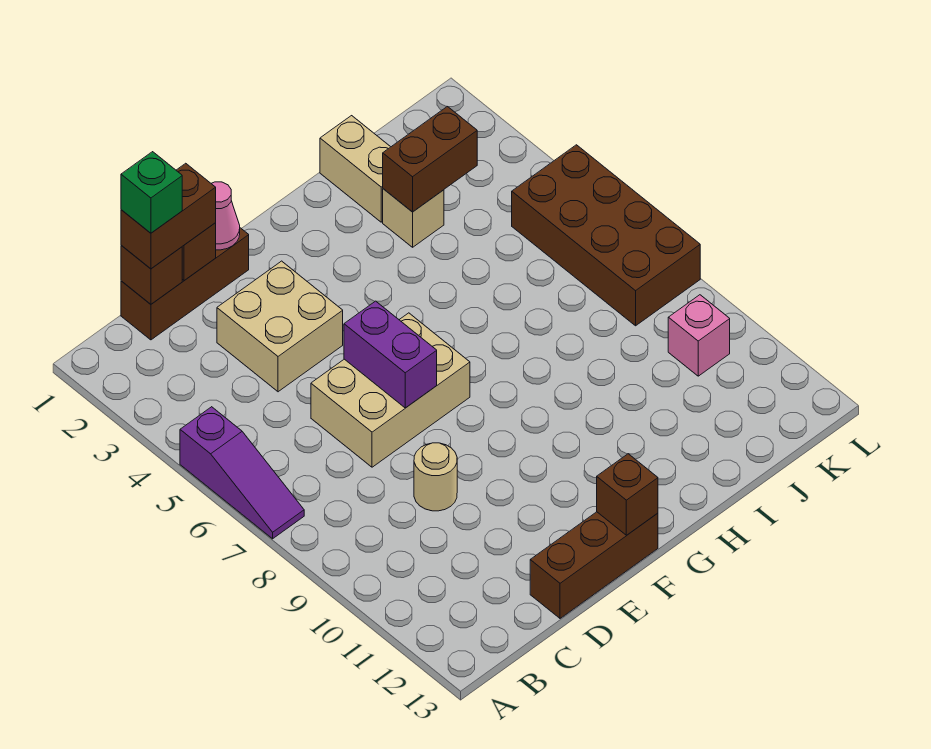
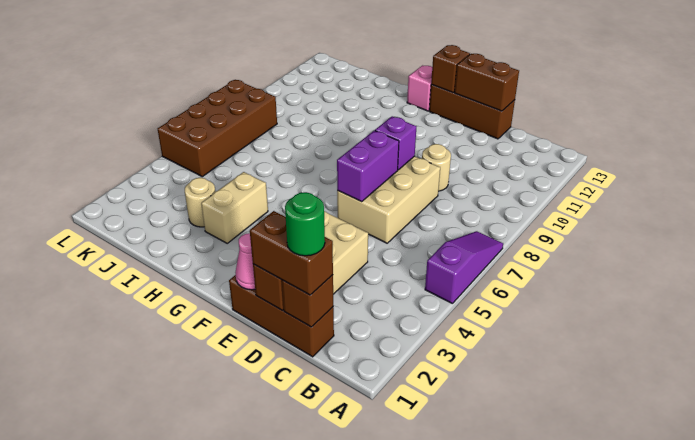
green 1x1 brick [121,152,182,233] -> green 1x1 round brick [285,192,325,256]
tan 2x3 brick [311,313,470,467] -> tan 2x3 brick turned to [337,156,440,243]
none -> purple 1x1 brick [375,116,416,170]
tan 1x2 brick [320,116,390,222] -> tan 1x2 brick moved to [201,172,268,243]
tan 1x1 brick [383,189,444,247] -> tan 1x1 round brick [185,178,215,227]
brown 1x2 brick [383,107,477,212] -> brown 1x2 brick moved to [455,54,519,111]
pink 1x1 brick [668,295,730,376] -> pink 1x1 brick moved to [407,65,432,111]

